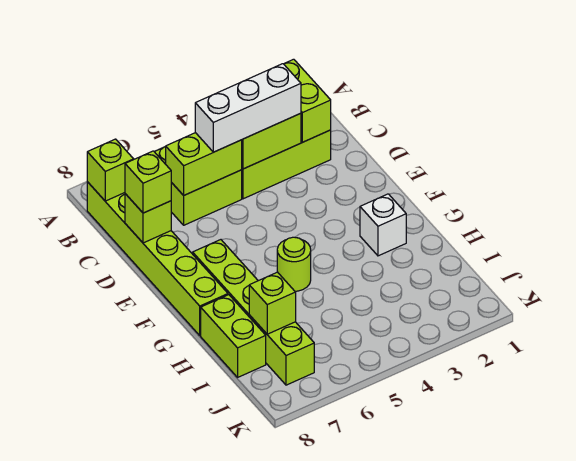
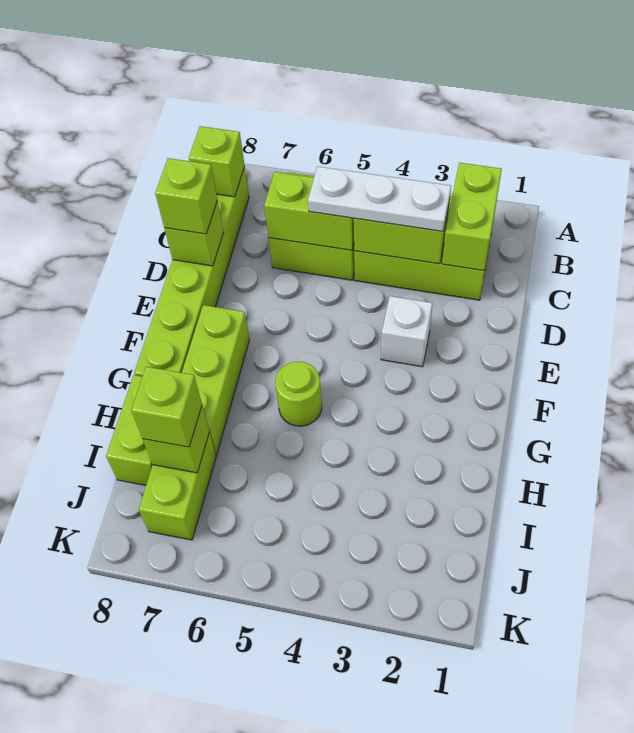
white 1x3 brick [195,64,301,152] -> white 1x3 plate [308,166,451,231]
white 1x1 brick [360,194,406,256] -> white 1x1 brick moved to [381,296,432,367]
none -> lime 1x1 brick [131,367,202,447]

